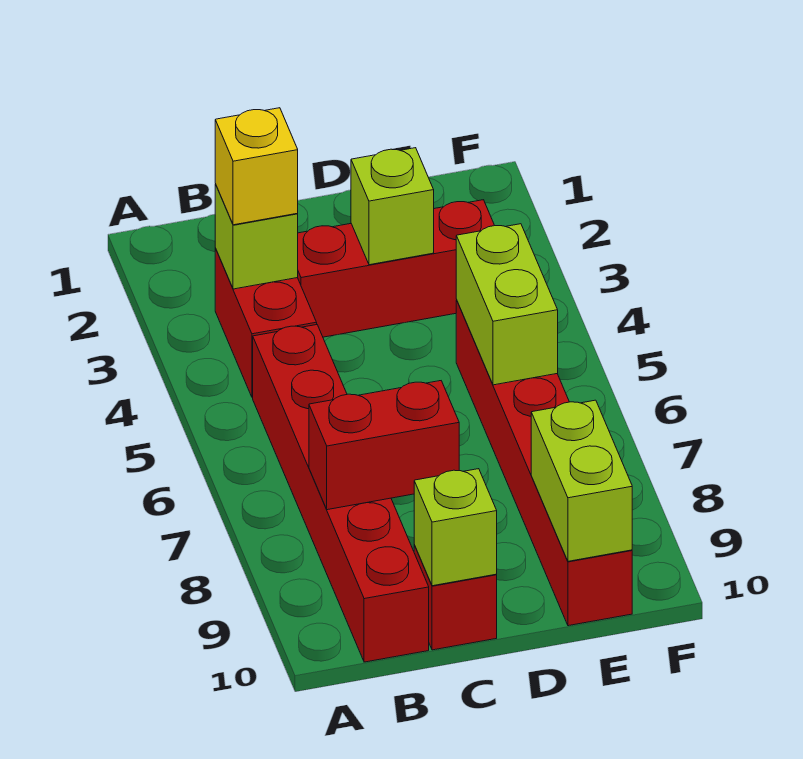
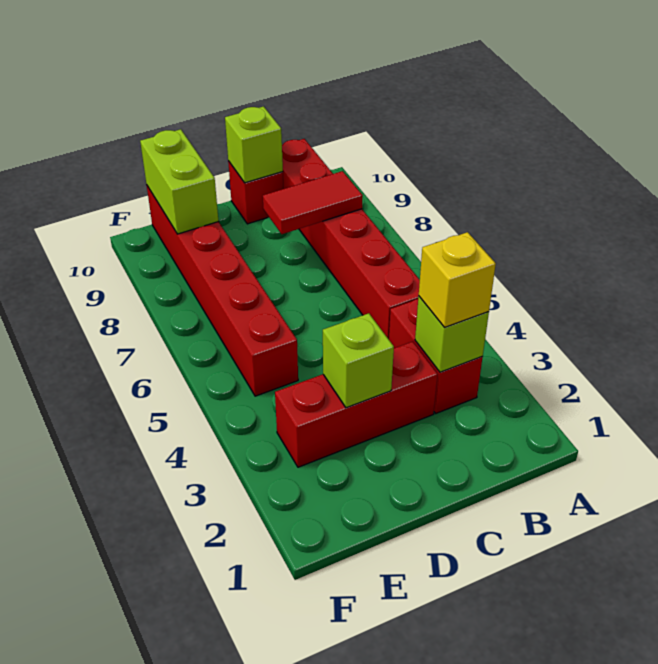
red 1x2 brick [309,381,459,510] -> red 1x2 tile [263,171,363,234]
lime 1x2 brick [456,224,558,385] -> none

